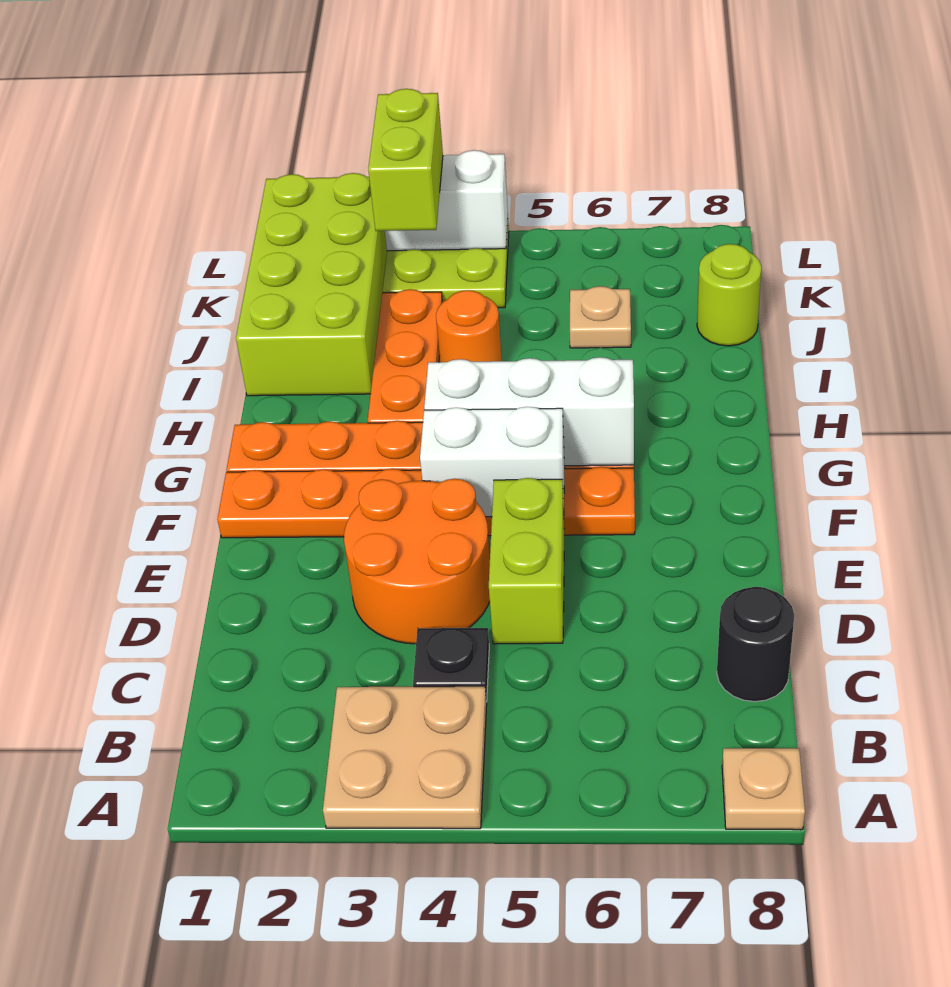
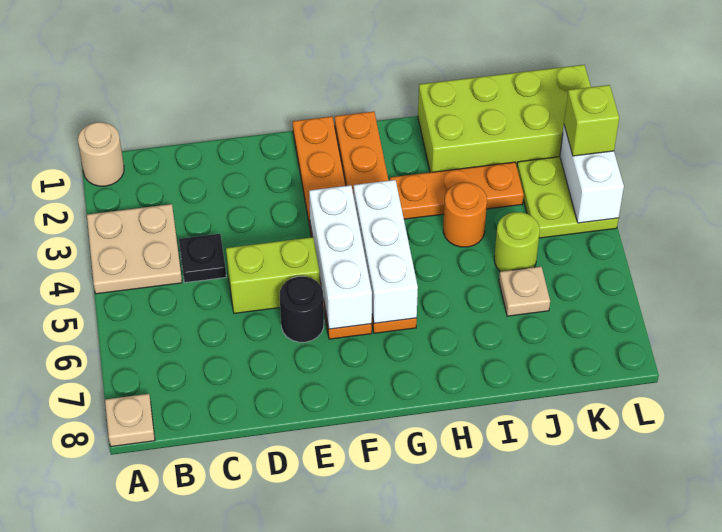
none -> tan 1x1 round brick [78,122,124,186]
black 1x1 round brick [717,587,794,702] -> black 1x1 round brick moved to [280,276,324,342]
orange 2x2 round brick [344,479,490,644] -> none
white 1x2 brick [420,406,565,517] -> white 1x3 brick [309,185,372,329]
lime 1x1 round brick [697,244,762,346] -> lime 1x1 round brick moved to [494,212,540,272]
lime 1x2 brick [368,89,443,231] -> lime 1x1 brick [564,85,619,156]

